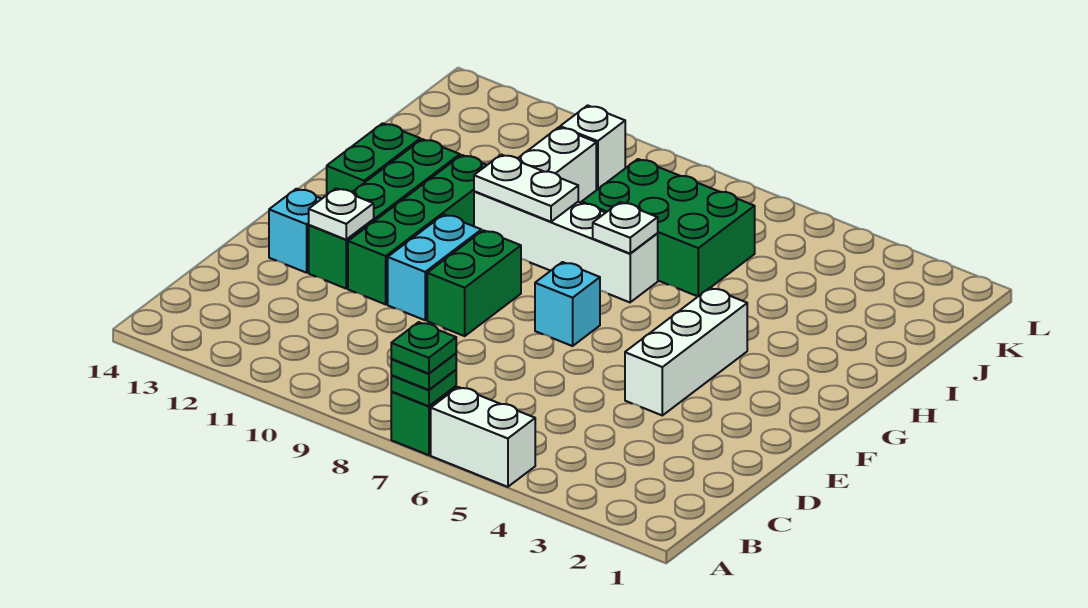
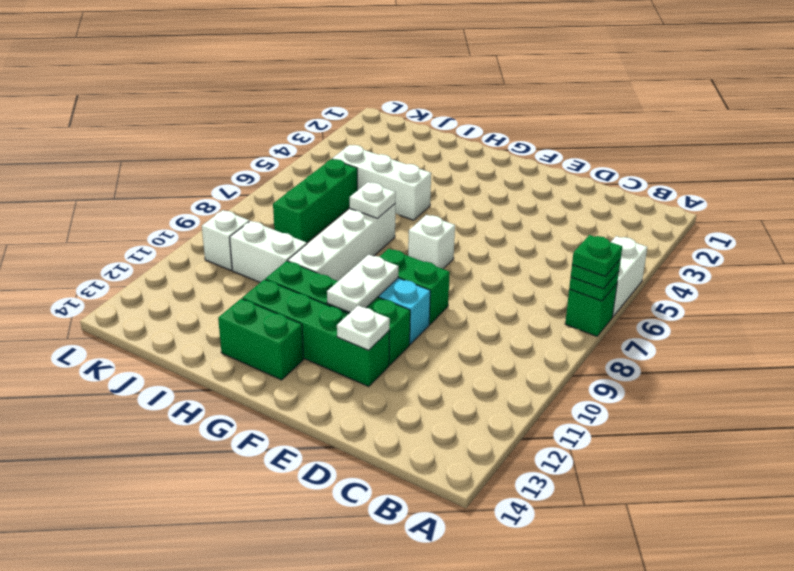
white 1x3 brick [625,288,747,415] -> white 1x3 brick moved to [332,145,431,220]
cyan 1x1 brick [269,189,321,273] -> none
cyan 1x1 brick [535,262,600,346] -> white 1x1 brick [408,215,455,269]
white 1x2 plate [474,155,578,222] -> white 1x2 plate moved to [327,255,399,313]
green 2x3 brick [582,159,755,296] -> green 1x3 brick [273,159,357,243]

